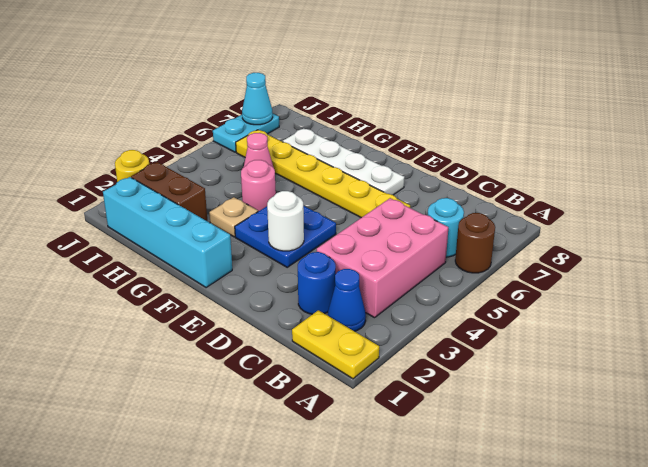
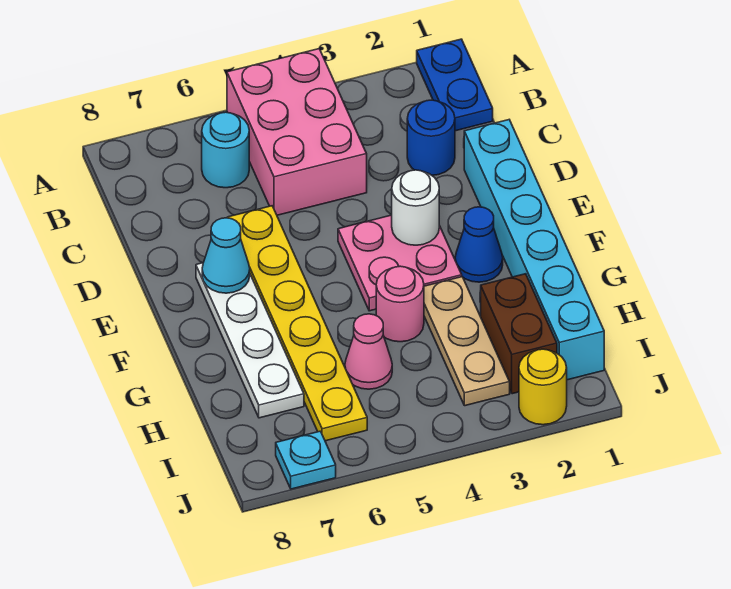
yellow 1x2 plate [292,310,379,379] -> blue 1x2 plate [417,39,493,131]
brown 1x1 round brick [455,213,495,273] -> none
blue 1x1 cone [328,269,366,331] -> blue 1x1 cone moved to [455,207,503,282]
pink 2x3 brick [317,198,448,318] -> pink 2x3 brick turned to [227,49,367,215]
blue 2x2 plate [235,206,336,267] -> pink 2x2 plate [338,215,462,311]
cyan 1x4 brick [103,177,232,288] -> cyan 1x6 brick [464,120,604,380]
tan 1x1 plate [209,197,258,237] -> tan 1x3 plate [424,277,510,406]
cyan 1x2 plate [213,113,279,152] -> cyan 1x1 plate [276,431,336,489]
cyan 1x1 cone [242,73,273,125] -> cyan 1x1 cone moved to [202,218,250,293]

